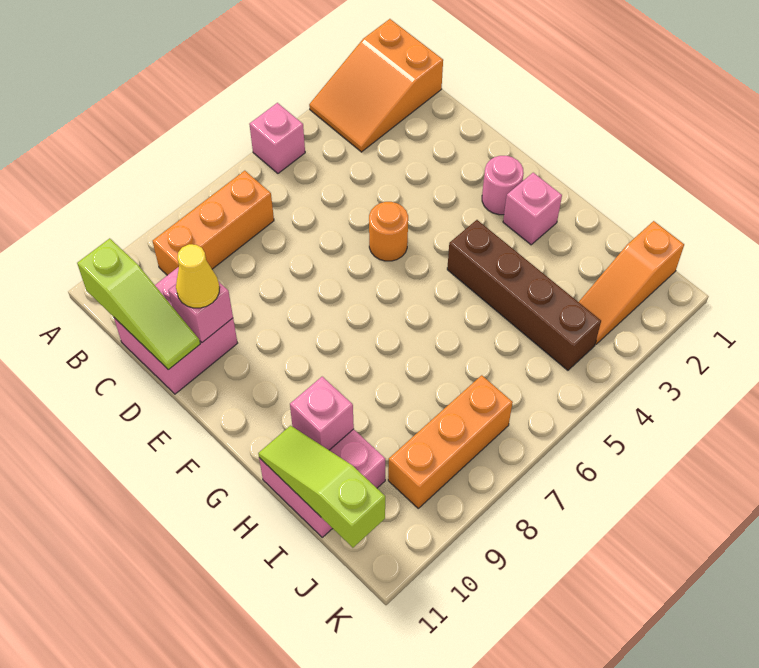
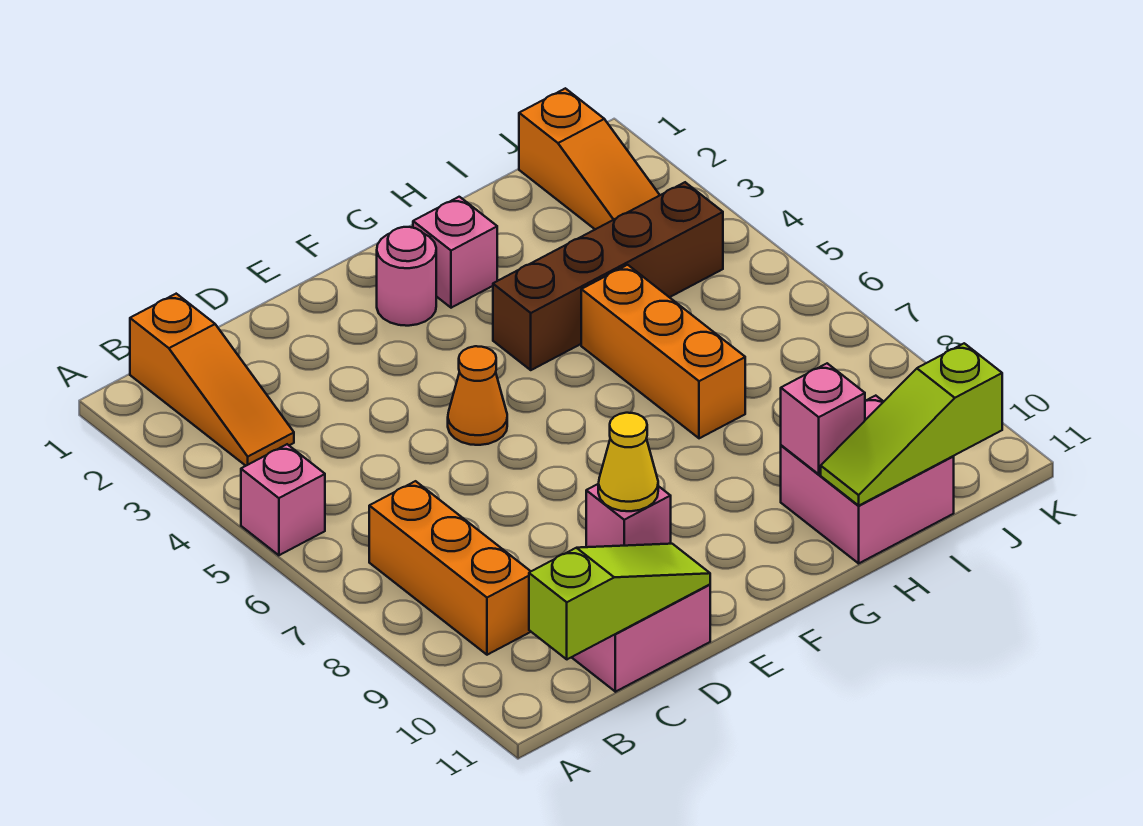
orange 2x3 slope [309,19,443,152] -> orange 1x3 slope [130,294,294,466]
orange 1x1 round brick [369,202,408,261] -> orange 1x1 cone [448,346,507,445]
orange 1x3 brick [388,375,513,508] -> orange 1x3 brick moved to [581,265,745,438]

